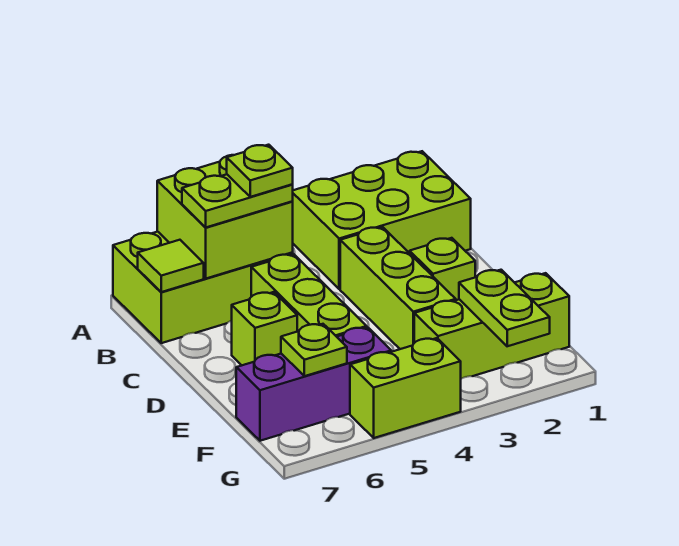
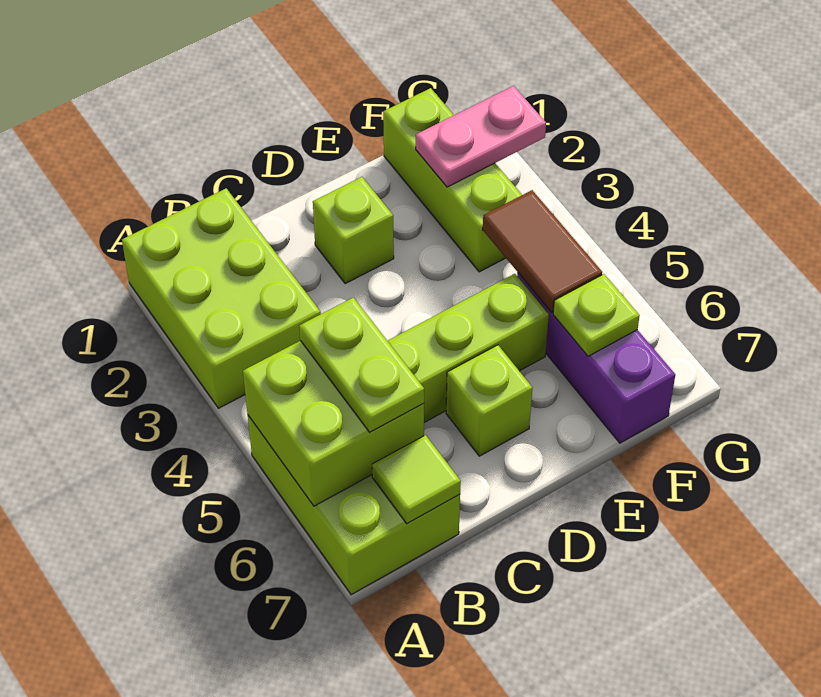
lime 1x1 plate [227,145,293,197] -> none
lime 1x3 brick [340,227,456,349] -> none
lime 1x2 plate [459,270,550,346] -> pink 1x2 plate [416,86,546,187]
none -> brown 1x2 tile [483,190,602,312]
lime 1x2 brick [350,338,461,438] -> none

